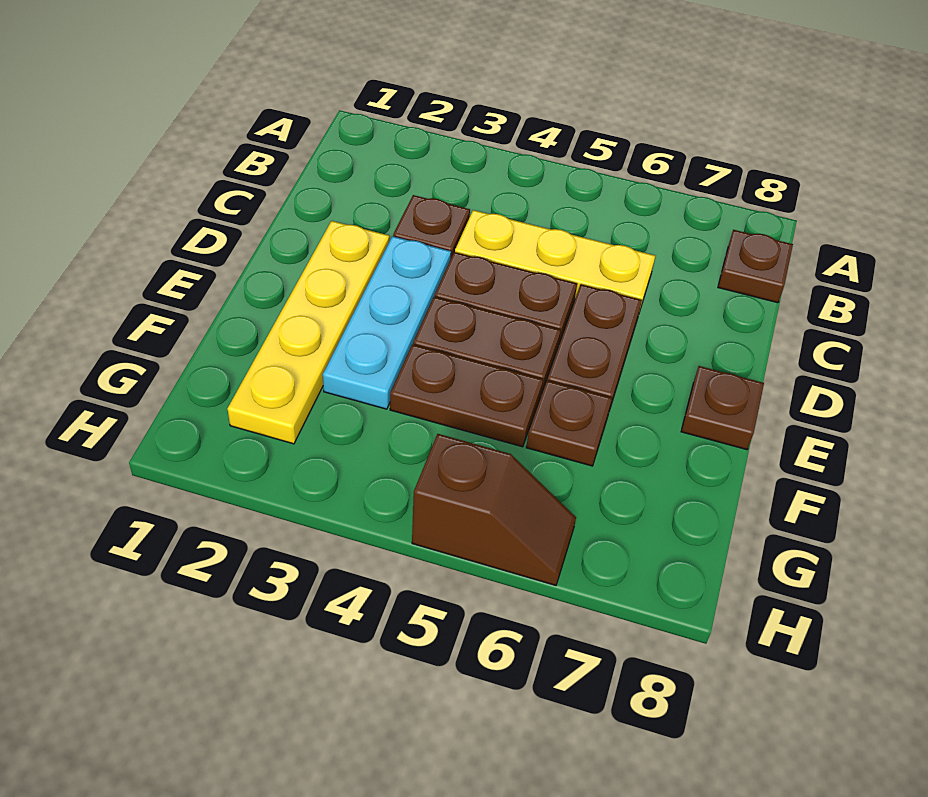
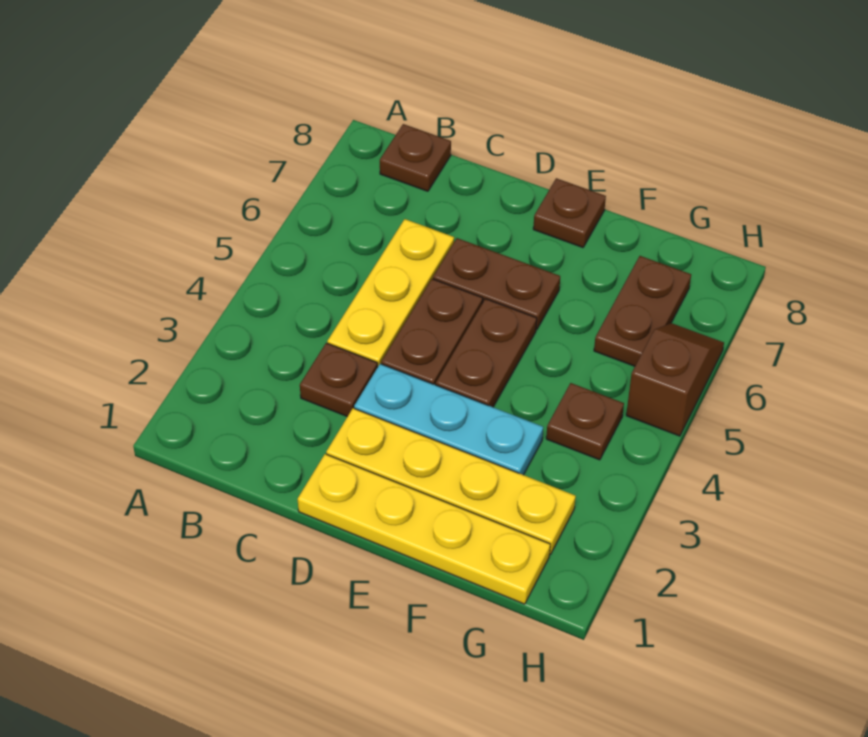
none -> yellow 1x4 plate [298,454,550,604]
brown 1x2 plate [390,344,543,447] -> brown 1x2 plate moved to [594,256,691,366]
brown 1x1 plate [526,380,612,466] -> brown 1x1 plate moved to [546,383,624,460]

